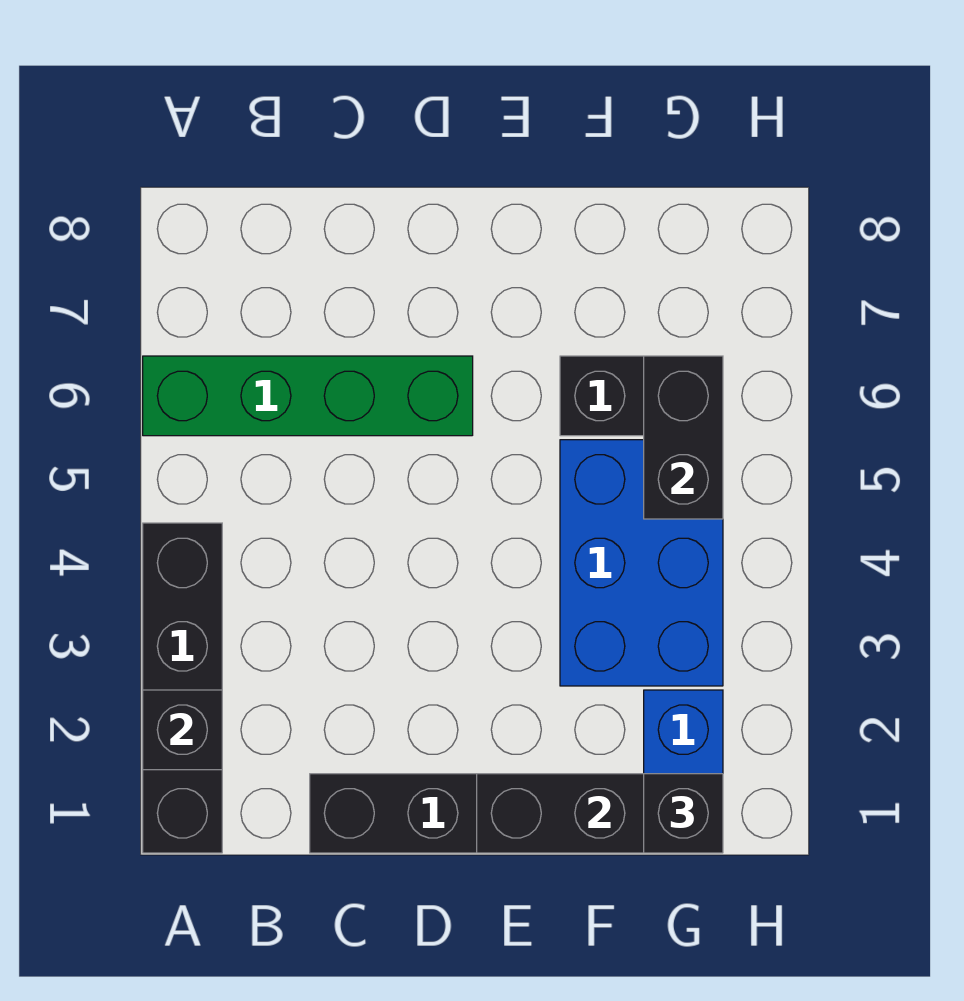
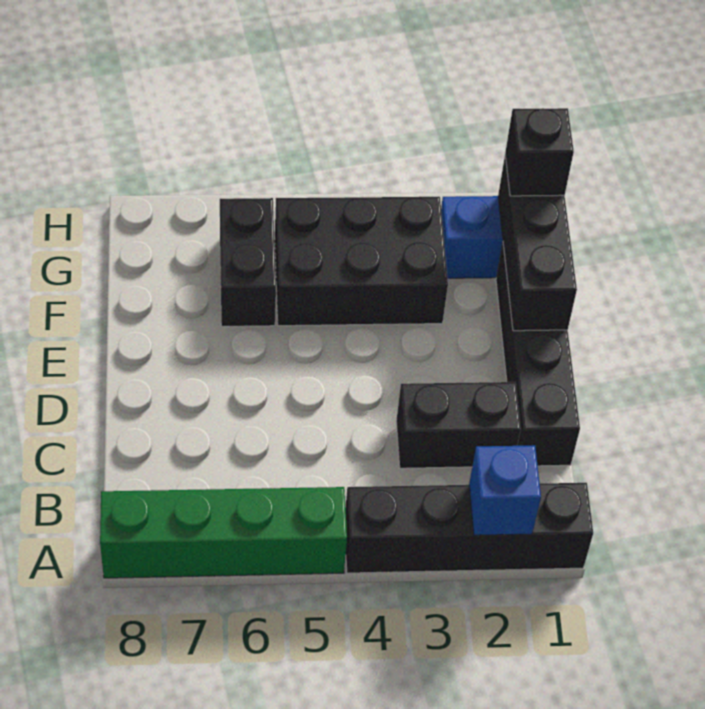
black 1x1 brick [143,690,222,770] -> blue 1x1 brick [469,445,541,535]
green 1x4 brick [143,356,473,436] -> green 1x4 brick turned to [100,487,347,578]
blue 2x3 brick [560,440,723,686] -> black 2x3 brick [275,197,448,326]
black 1x2 brick [644,356,723,519] -> black 1x2 brick moved to [396,382,521,468]

